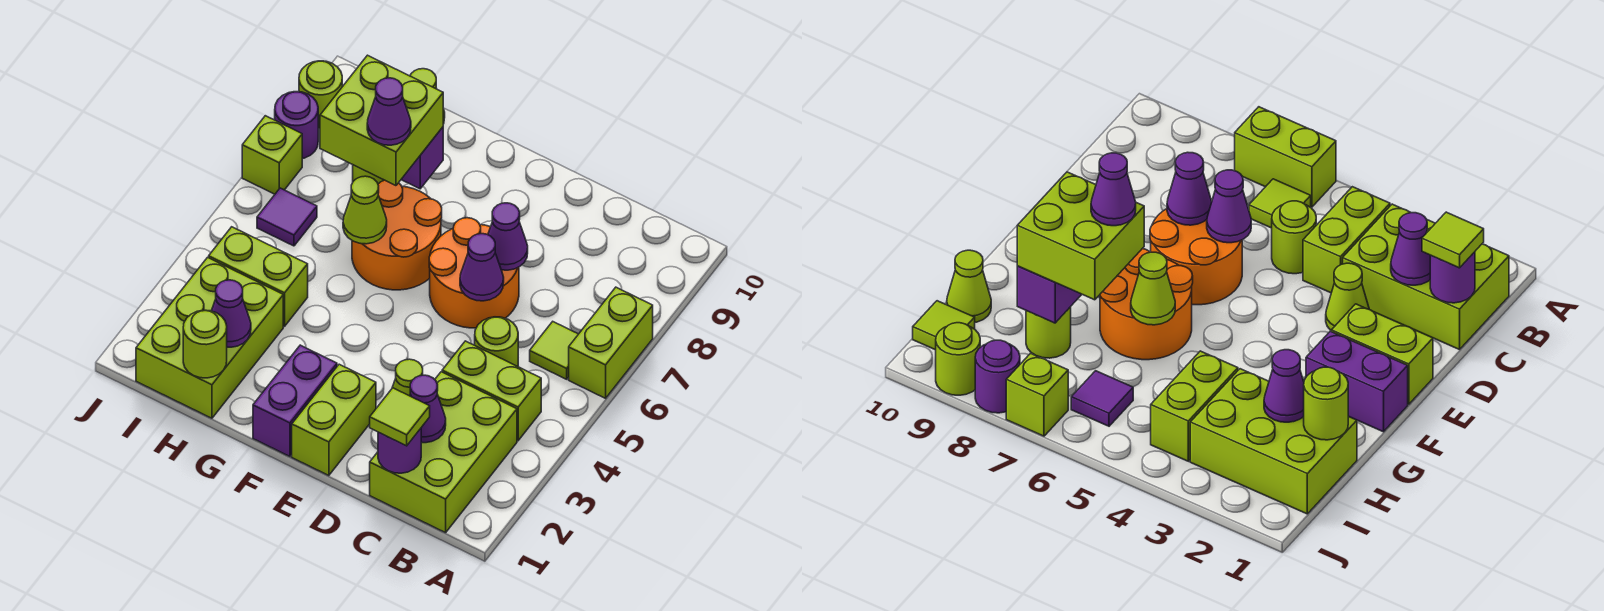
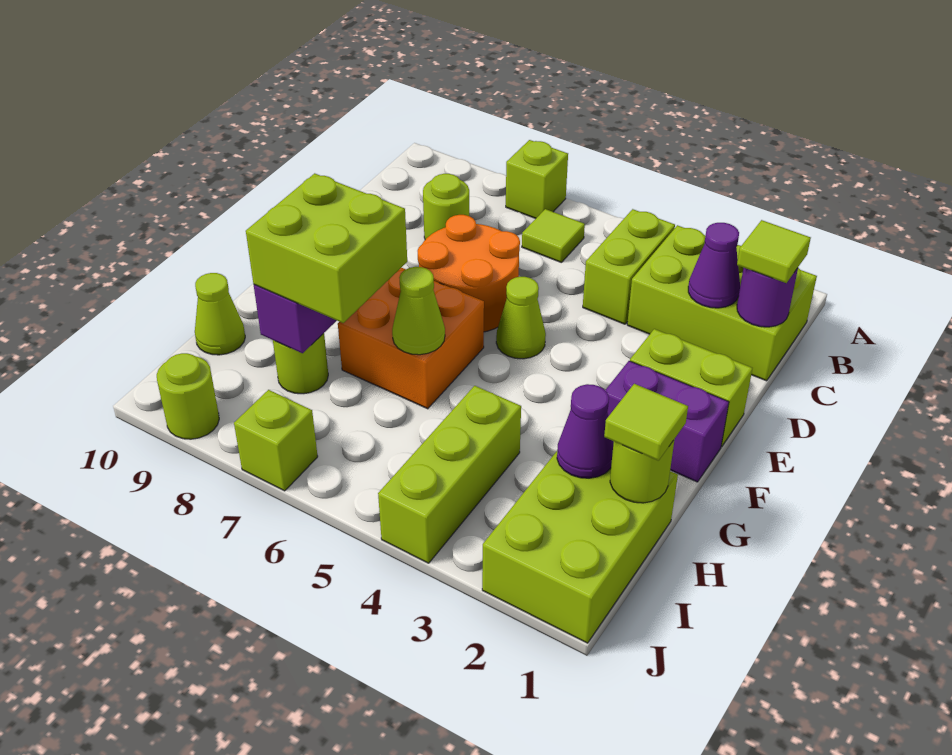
lime 1x2 brick [569,287,653,398] -> lime 1x1 brick [506,140,568,219]
lime 1x1 round brick [475,317,518,366] -> lime 1x1 round brick moved to [423,174,469,240]
lime 1x1 cone [392,359,423,396] -> lime 1x1 cone moved to [496,277,546,359]
purple 1x1 cone [460,234,504,301] -> none
purple 1x1 cone [488,203,528,270] -> none
orange 2x2 round brick [352,180,442,290] -> orange 2x2 brick [338,268,484,409]
purple 1x1 cone [367,78,411,145] -> none
lime 2x3 brick [136,257,283,418] -> lime 2x3 brick turned to [482,451,678,643]
lime 1x2 brick [209,227,308,326] -> lime 1x3 brick [378,386,521,563]
purple 1x1 tile [257,188,317,246] -> none
lime 1x1 tile [913,301,975,350] -> lime 1x1 tile moved to [604,384,688,461]
purple 1x1 round brick [275,92,318,159] -> none

